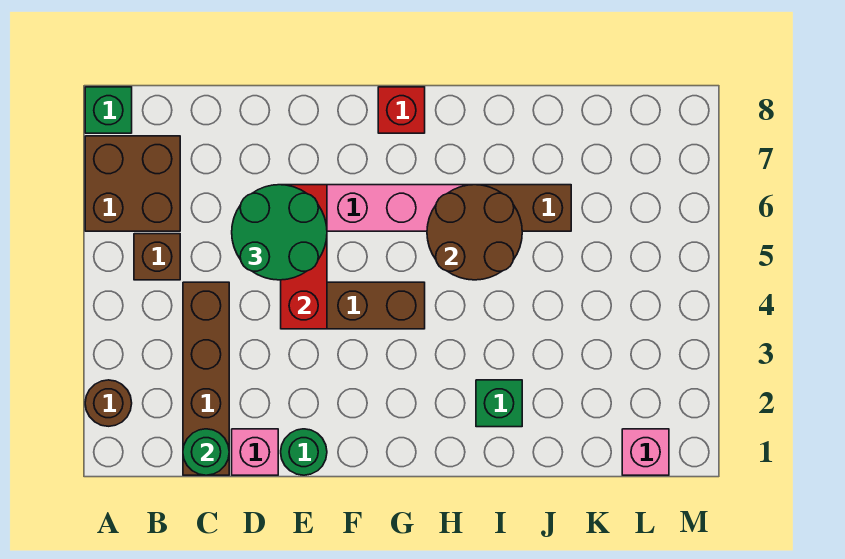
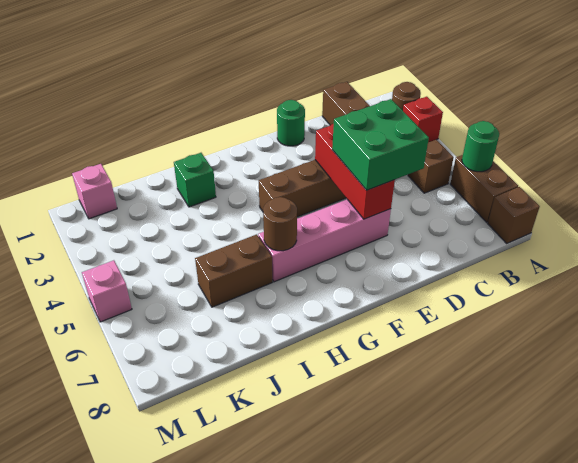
brown 2x2 brick [85,136,180,231] -> brown 1x2 brick [450,155,518,222]
green 1x1 brick [85,87,132,133] -> brown 1x1 brick [488,187,540,243]
green 1x1 round brick [183,429,229,475] -> green 1x1 round brick moved to [462,121,499,172]
pink 1x1 brick [232,429,278,475] -> pink 1x1 brick moved to [82,260,132,322]
green 2x2 round brick [232,185,327,280] -> green 2x2 brick [332,99,429,190]
red 1x1 brick [378,87,425,133] -> red 1x1 brick moved to [403,97,443,142]
brown 2x2 round brick [427,185,522,280] -> brown 1x1 round brick [263,197,297,251]

